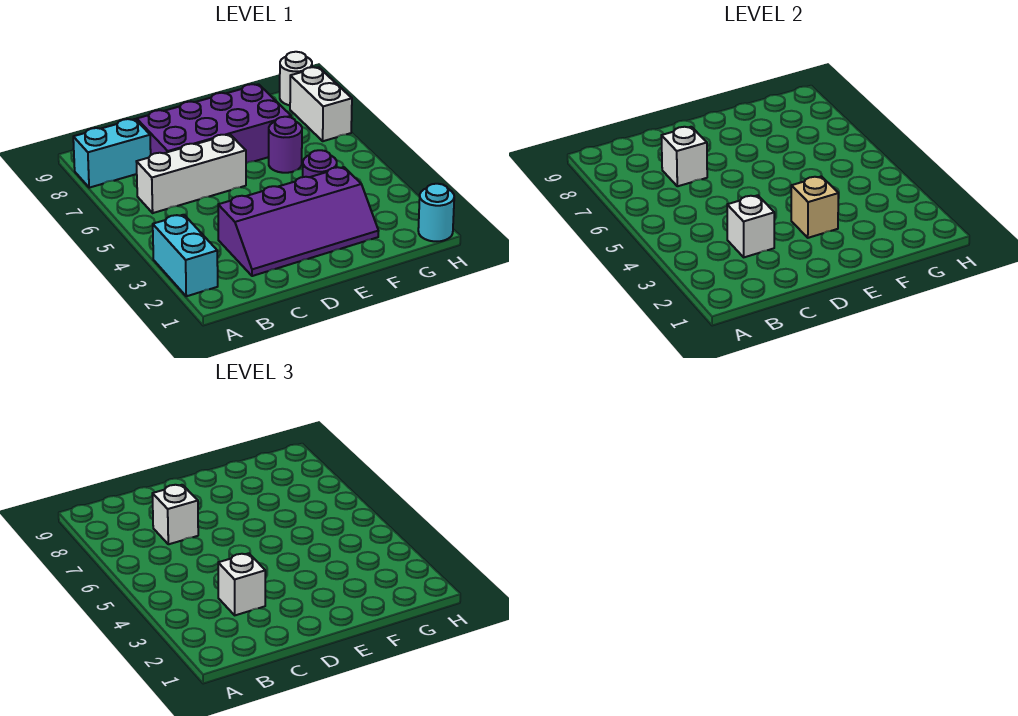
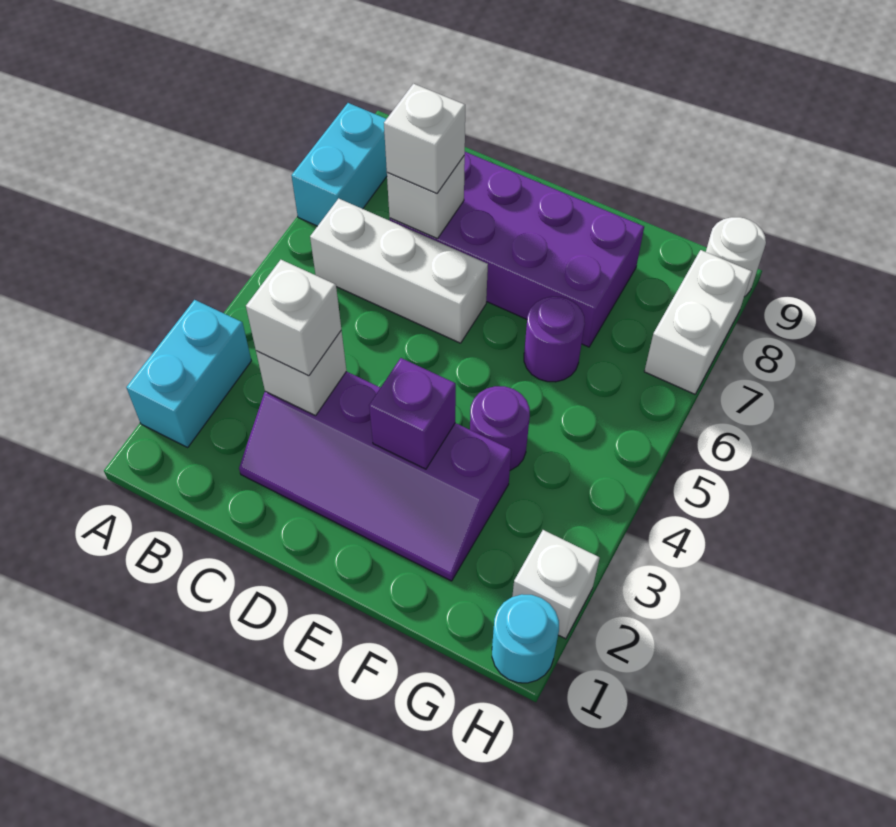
cyan 1x2 brick [73,119,151,188] -> cyan 1x2 brick turned to [291,103,387,226]
tan 1x1 brick [791,176,838,238] -> purple 1x1 brick [369,358,456,469]
none -> white 1x1 brick [512,530,600,639]

